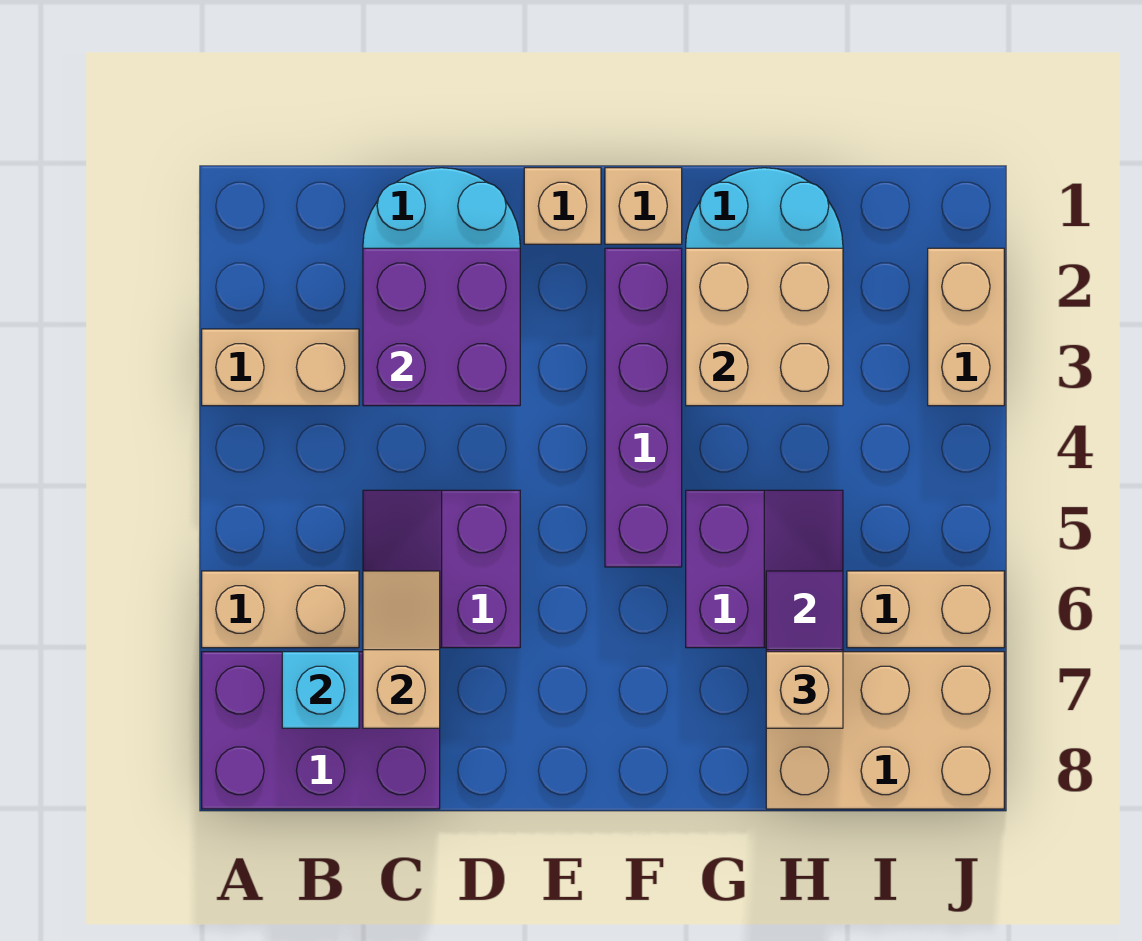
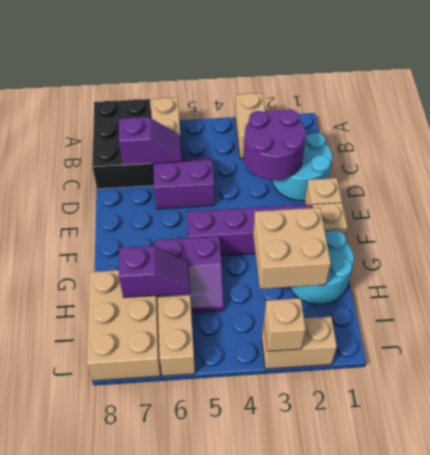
purple 2x3 brick [202,652,440,809] -> black 2x3 brick [92,99,154,189]
cyan 1x1 brick [282,652,359,728] -> none
purple 2x2 brick [363,248,520,406] -> purple 2x2 round brick [244,109,306,180]
tan 1x2 slope [363,571,440,728] -> purple 1x2 slope [119,117,182,165]
tan 1x1 brick [766,652,843,728] -> tan 1x1 brick moved to [264,298,306,351]

